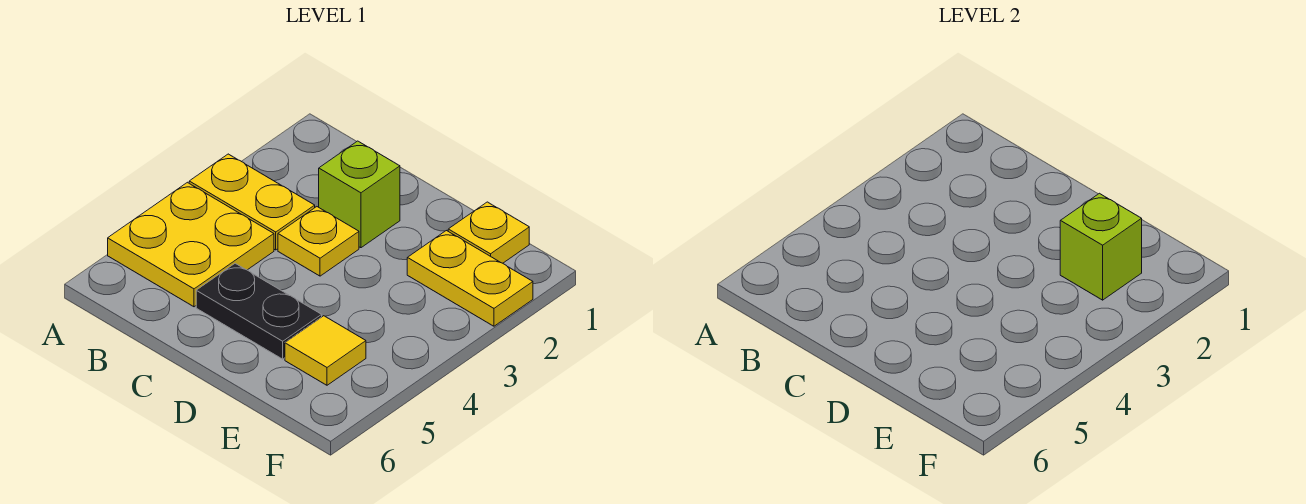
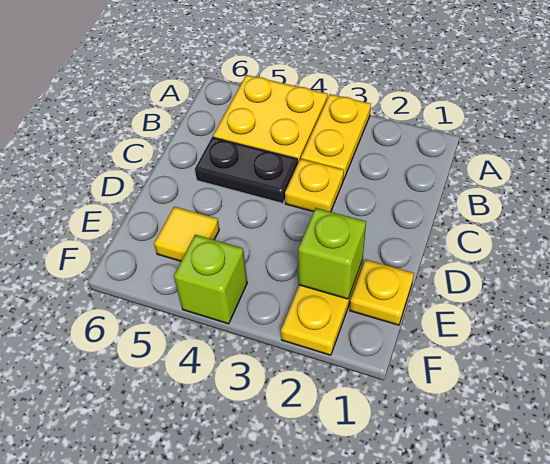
lime 1x1 brick [319,141,400,248] -> lime 1x1 brick moved to [174,235,247,324]
black 1x2 plate [196,263,322,359] -> black 1x2 plate turned to [195,137,298,203]

